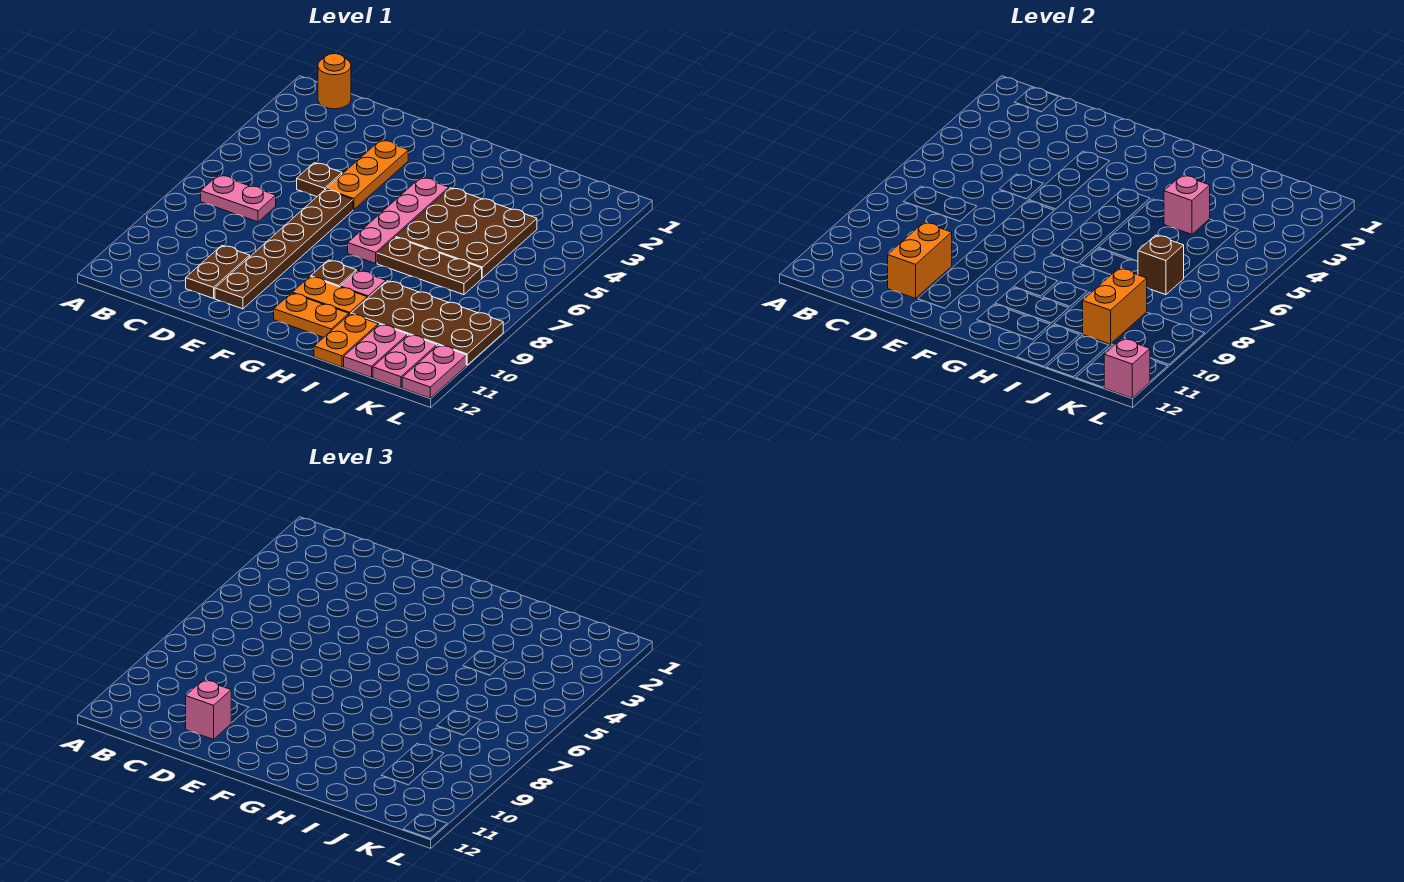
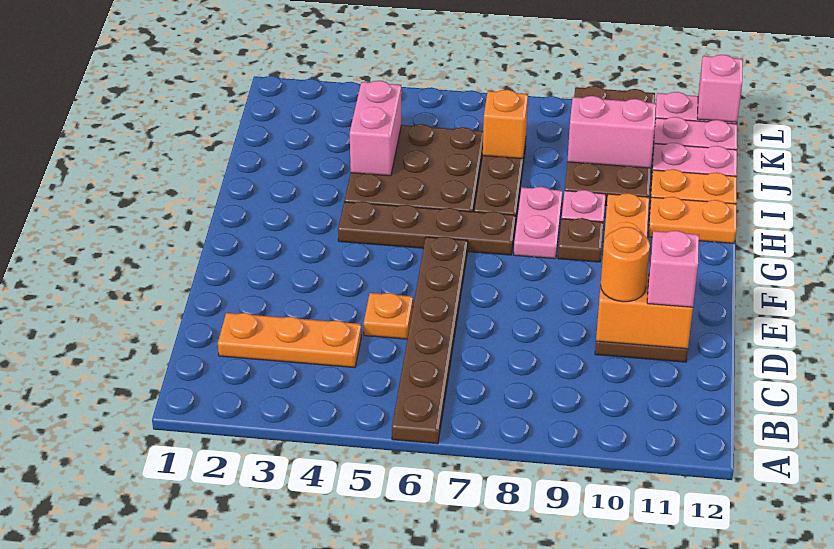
orange 1x1 round brick [318,54,351,109] -> orange 1x1 round brick moved to [601,227,650,302]
pink 1x2 plate [201,175,276,222] -> pink 1x2 plate moved to [514,187,562,259]
brown 1x1 plate [297,163,342,197] -> orange 1x1 plate [364,293,413,339]
orange 1x3 plate [326,140,408,210] -> orange 1x3 plate moved to [218,313,361,368]
brown 1x6 plate [215,190,353,309] -> brown 1x6 plate turned to [392,237,468,444]
pink 1x4 plate [348,177,449,263] -> brown 1x4 plate [338,201,516,255]
orange 1x2 plate [274,293,349,337] -> orange 1x2 plate turned to [649,197,737,243]
pink 1x1 brick [1164,175,1210,234] -> pink 1x2 brick [350,81,401,176]
brown 1x1 brick [1138,235,1184,295] -> orange 1x1 brick [483,90,528,159]
orange 1x2 brick [1083,268,1147,344] -> pink 1x2 brick [567,96,656,168]

